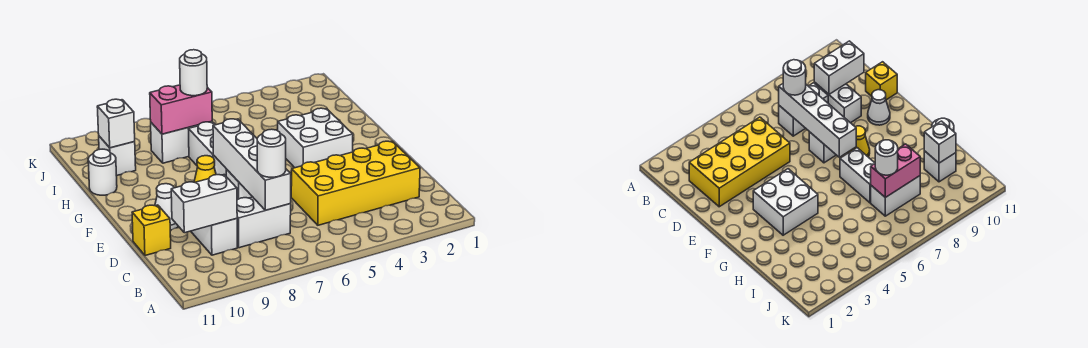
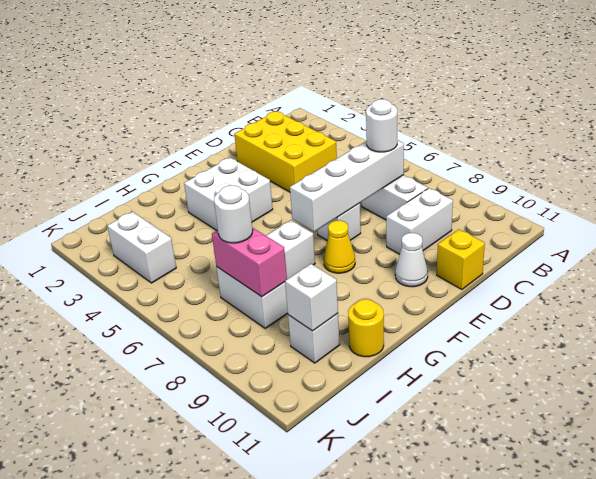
yellow 2x4 brick [291,141,420,225] -> yellow 2x3 brick [234,111,337,192]
white 1x2 brick [171,175,237,233] -> white 1x2 brick moved to [107,212,176,283]
white 1x1 round brick [88,149,117,195] -> yellow 1x1 round brick [348,299,384,357]

